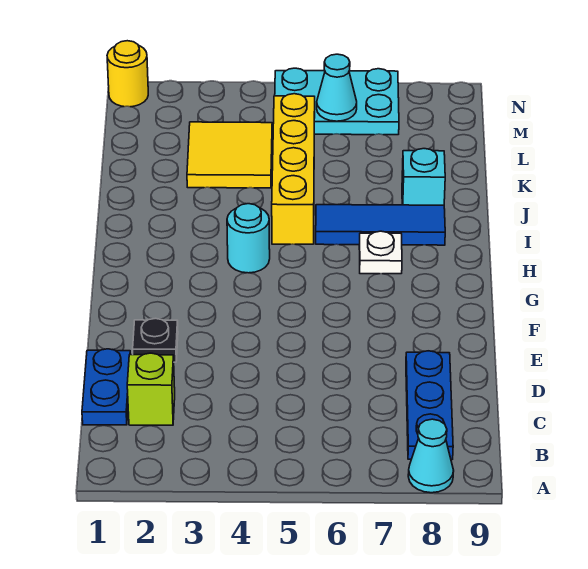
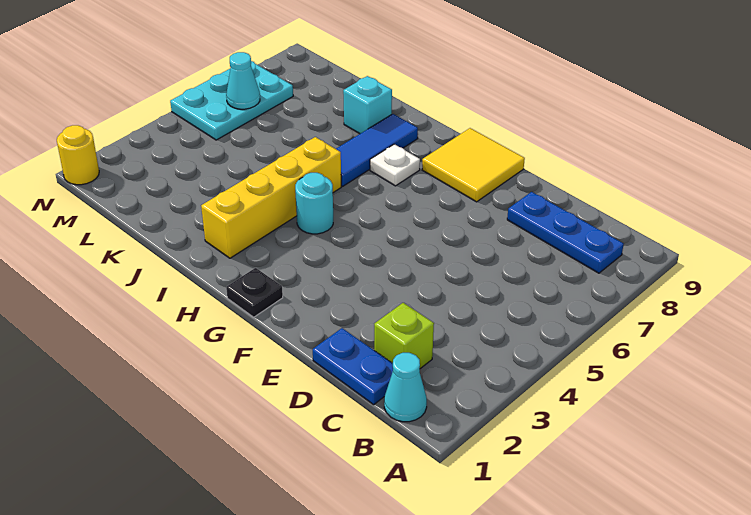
cyan 1x1 cone [408,419,454,493] -> cyan 1x1 cone moved to [384,353,427,422]
black 1x1 plate [133,318,178,362] -> black 1x1 plate moved to [226,268,283,317]
yellow 1x4 brick [272,94,315,244] -> yellow 1x4 brick turned to [201,137,341,258]
yellow 2x2 tile [187,122,272,188] -> yellow 2x2 tile moved to [422,128,525,202]

